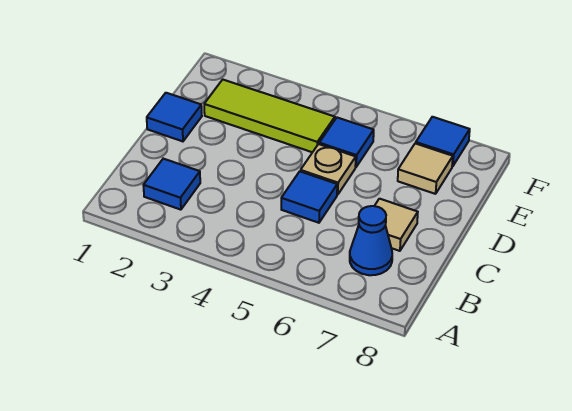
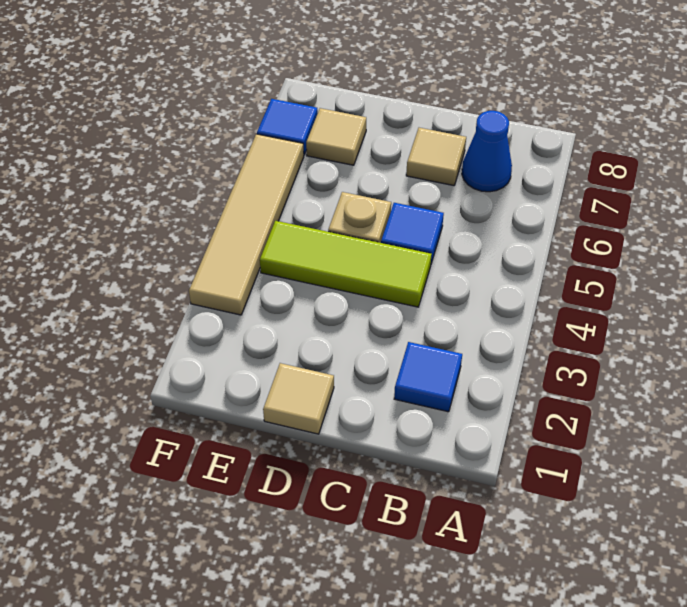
blue 1x1 tile [147,93,202,141] -> tan 1x1 tile [263,363,334,434]
lime 1x3 tile [204,80,335,152] -> lime 1x3 tile turned to [260,221,432,307]
blue 1x1 tile [319,118,374,167] -> none
none -> tan 1x4 tile [189,134,304,315]

